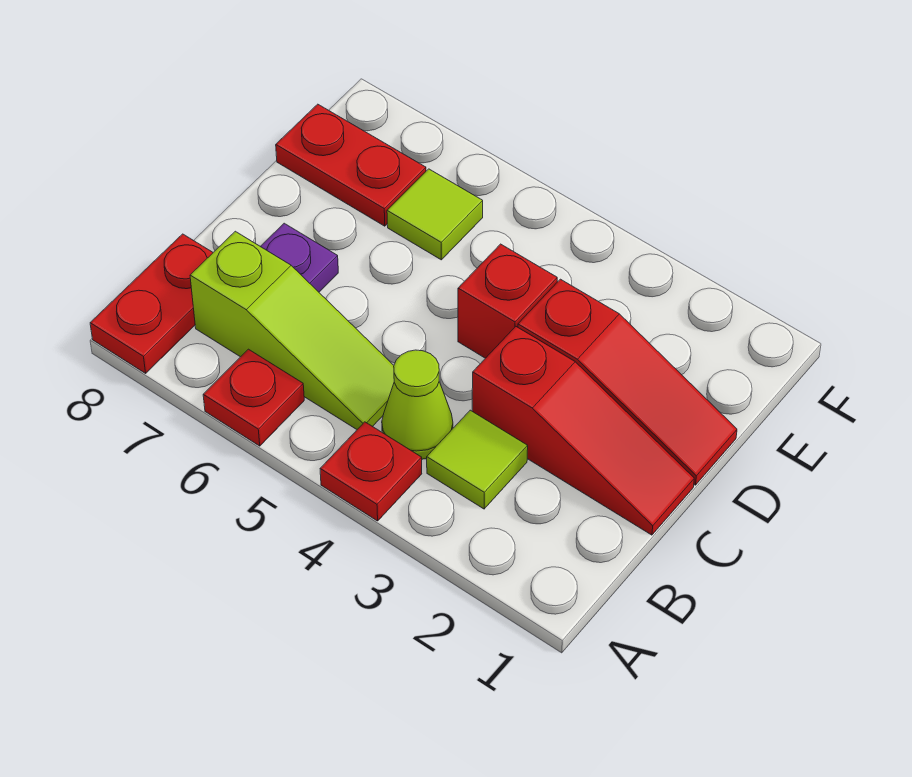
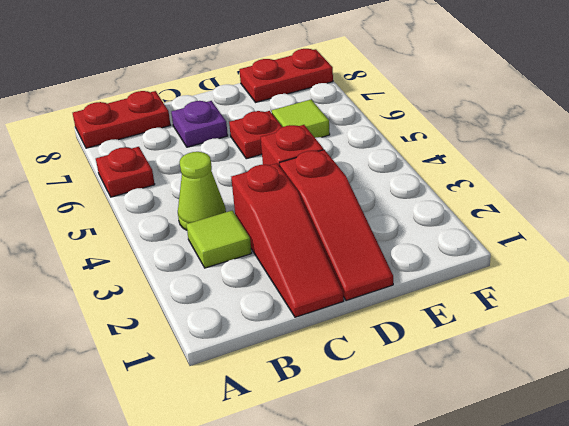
red 1x1 plate [320,422,422,521] -> red 1x1 plate moved to [229,111,282,159]
lime 1x3 slope [190,231,394,429] -> none
red 1x2 plate [276,104,426,226] -> red 1x2 plate turned to [239,49,333,103]

